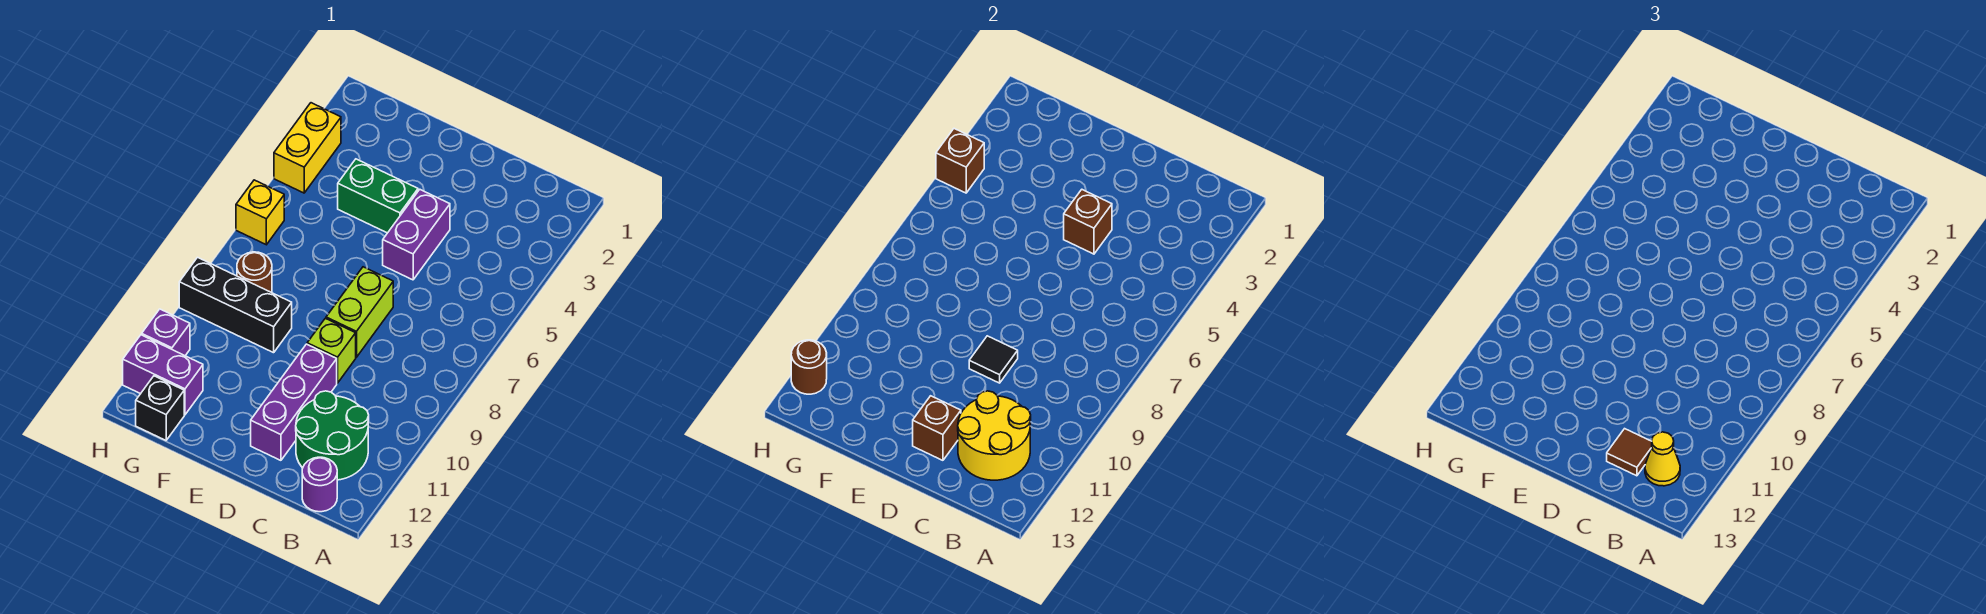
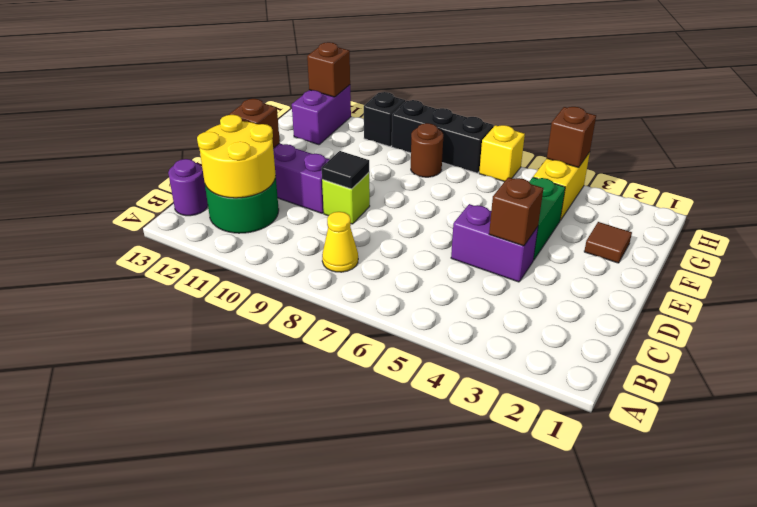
yellow 1x1 cone [1645,432,1680,486] -> yellow 1x1 cone moved to [322,212,358,272]
brown 1x1 tile [1607,429,1652,476] -> brown 1x1 tile moved to [584,222,632,263]
lime 1x2 brick [326,267,393,357] -> none
black 1x3 brick [179,257,292,353] -> black 1x3 brick turned to [392,100,494,173]
black 1x1 brick [136,376,184,440] -> black 1x1 brick moved to [364,92,405,146]
yellow 1x2 brick [274,103,341,193] -> yellow 1x2 brick turned to [533,152,590,221]
purple 1x1 brick [142,309,190,356] -> none
brown 1x1 round brick [791,340,827,394] -> brown 1x1 brick [307,42,350,97]

